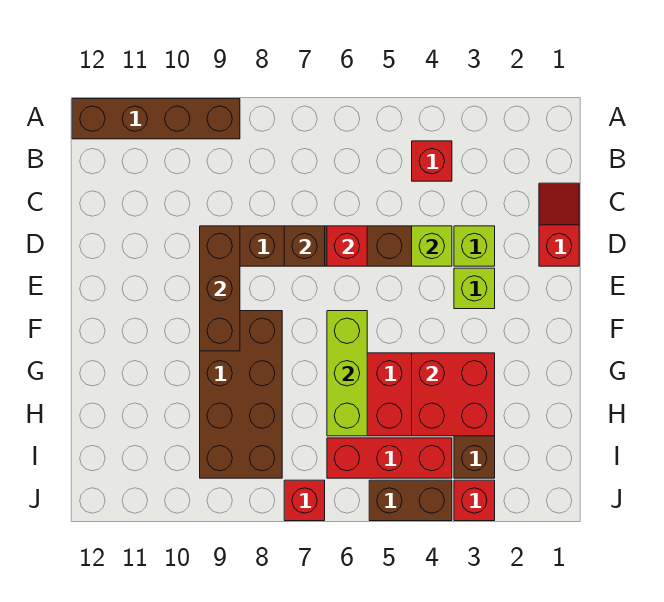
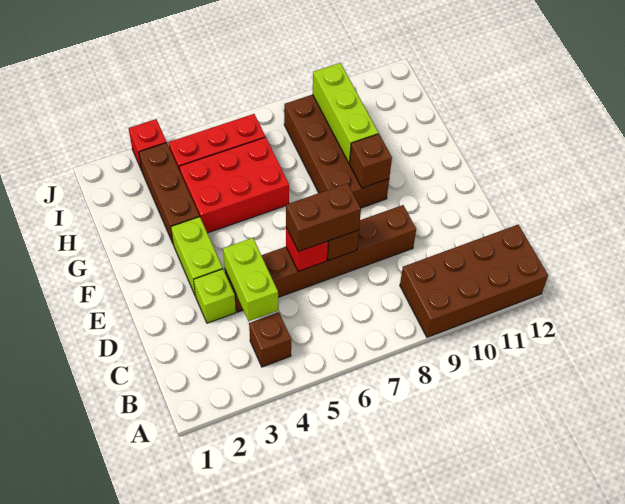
brown 1x4 brick [72,99,240,139] -> brown 2x4 brick [400,224,548,337]
red 1x1 brick [412,141,452,181] -> brown 1x1 brick [249,312,291,367]
red 1x2 slope [539,183,579,266] -> none
lime 1x1 brick [412,226,452,266] -> lime 1x2 brick [223,238,278,321]
brown 1x3 brick [200,226,240,351] -> brown 1x1 brick [350,134,392,188]
lime 1x1 brick [454,268,495,309] -> lime 1x2 brick [171,217,223,296]
lime 1x3 brick [327,311,367,436] -> lime 1x3 brick moved to [313,63,378,163]
red 2x2 brick [412,353,495,436] -> none
brown 1x2 brick [369,480,452,521] -> brown 1x2 brick moved to [286,183,361,252]
red 1x1 brick [284,480,325,521] -> none

